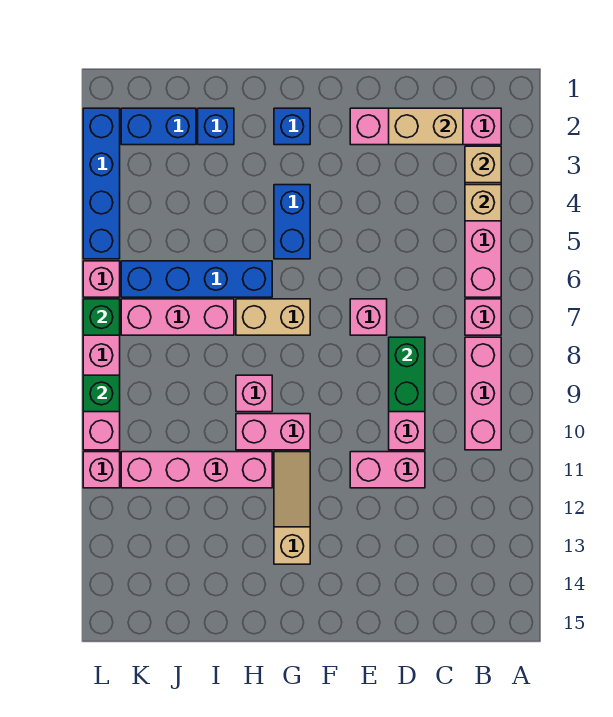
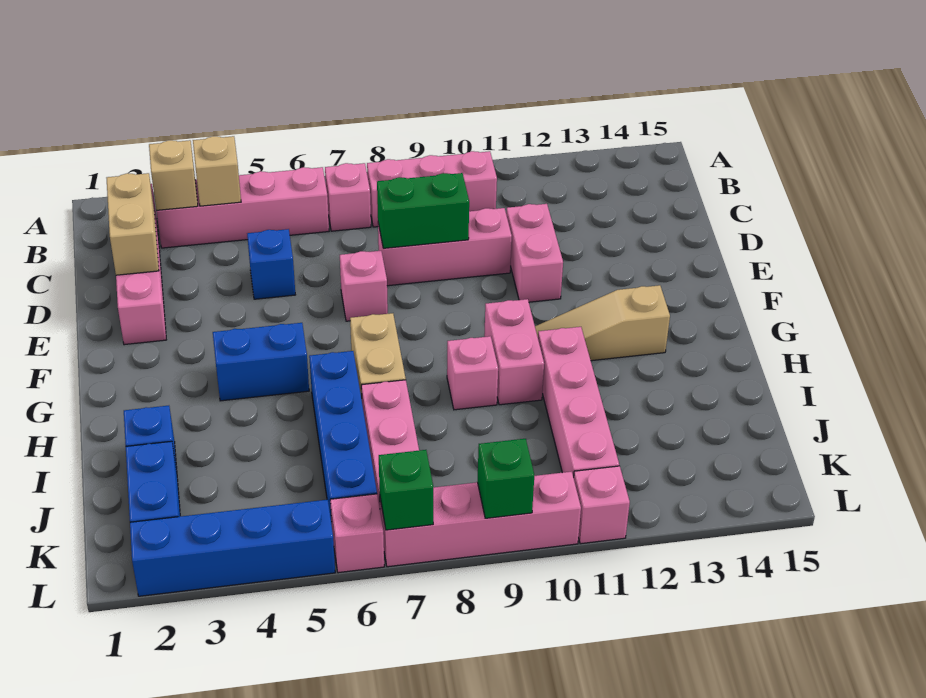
blue 1x1 brick [274,108,310,145] -> blue 1x1 brick moved to [247,229,295,299]

